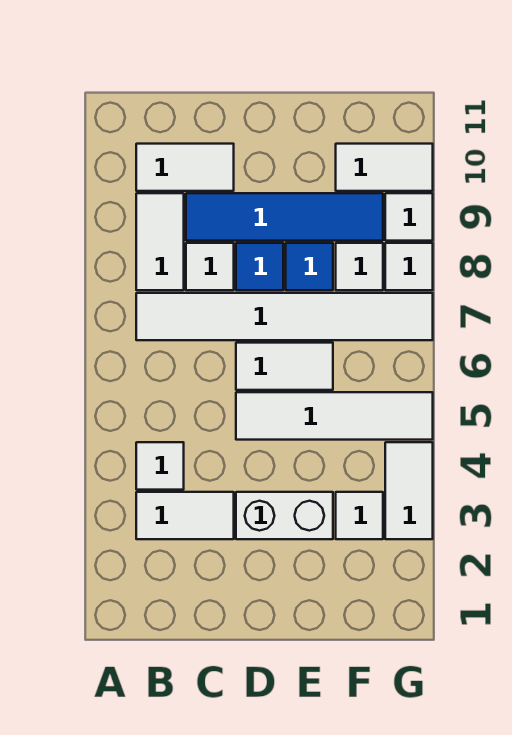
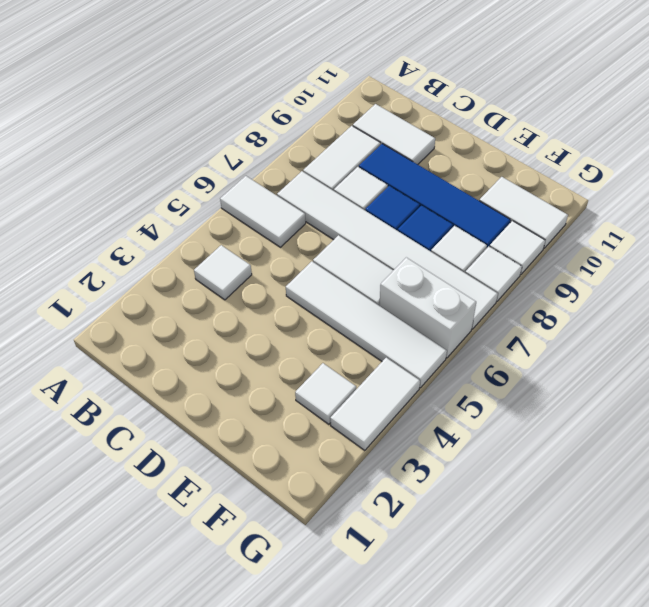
white 1x2 tile [136,492,234,539] -> white 1x2 tile moved to [220,176,306,247]
white 1x2 brick [236,492,333,539] -> white 1x2 brick moved to [379,257,476,358]

